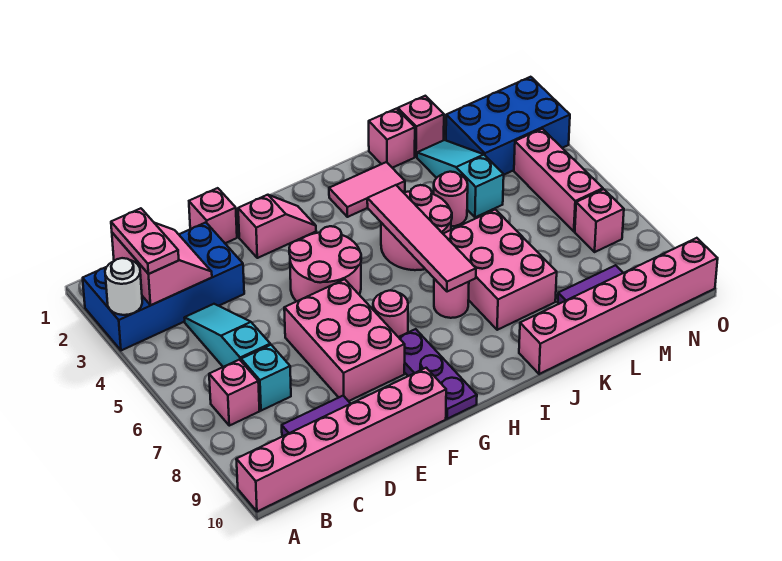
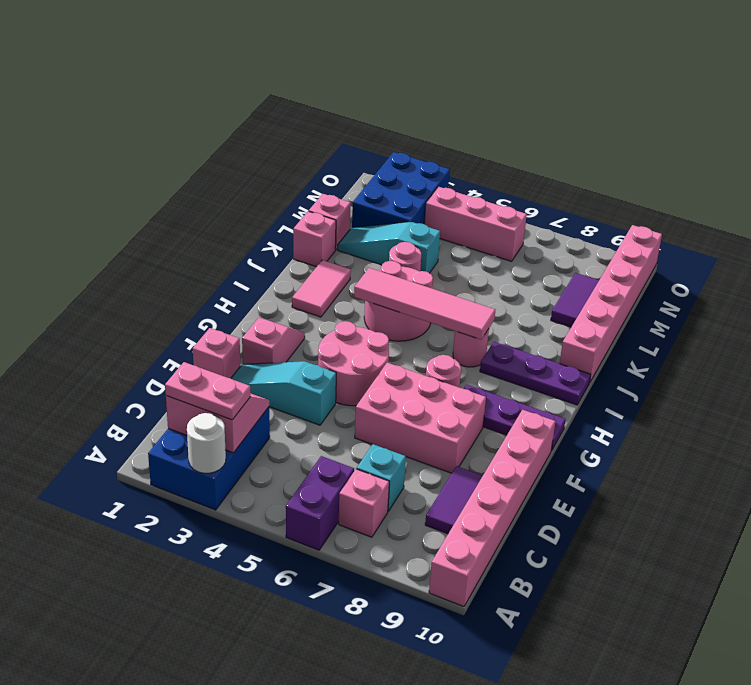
blue 2x4 brick [83,222,244,350] -> blue 2x3 brick [148,407,270,510]
none -> purple 1x2 brick [286,456,354,550]
cyan 1x3 slope [184,304,270,367] -> cyan 1x3 slope moved to [231,361,336,425]
none -> purple 1x3 plate [480,342,591,405]
pink 2x3 brick [443,210,557,330] -> none
pink 1x1 brick [575,189,624,252] -> none

